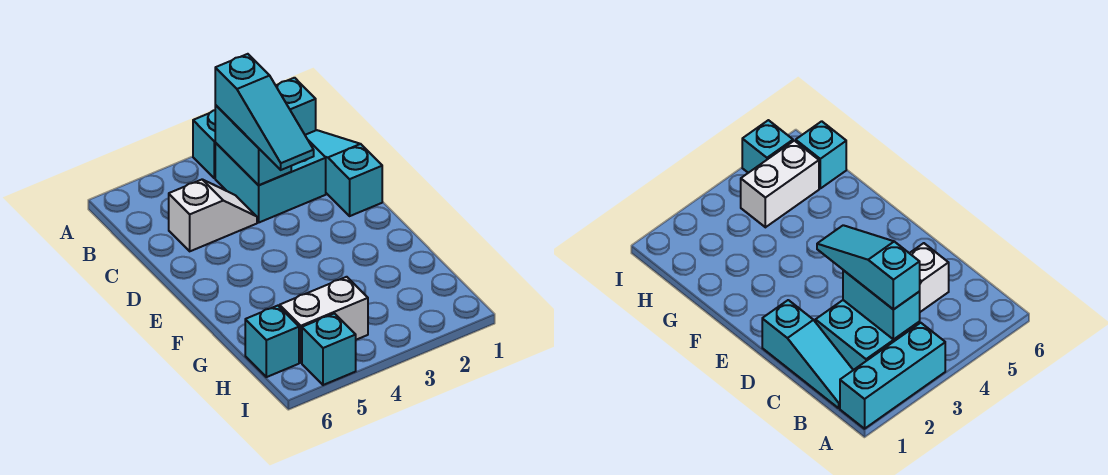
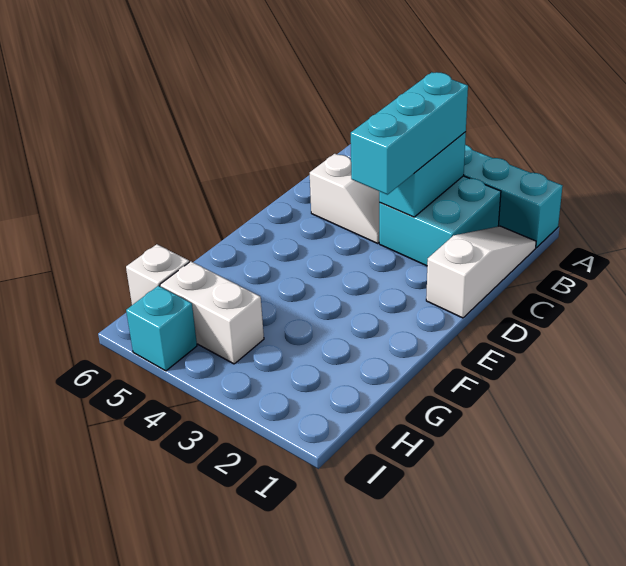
cyan 1x3 slope [305,130,382,216] -> white 1x3 slope [426,226,536,318]
cyan 1x3 slope [215,54,314,170] -> cyan 1x3 brick [351,72,468,195]
cyan 1x1 brick [245,306,299,377] -> white 1x1 brick [126,244,189,305]

